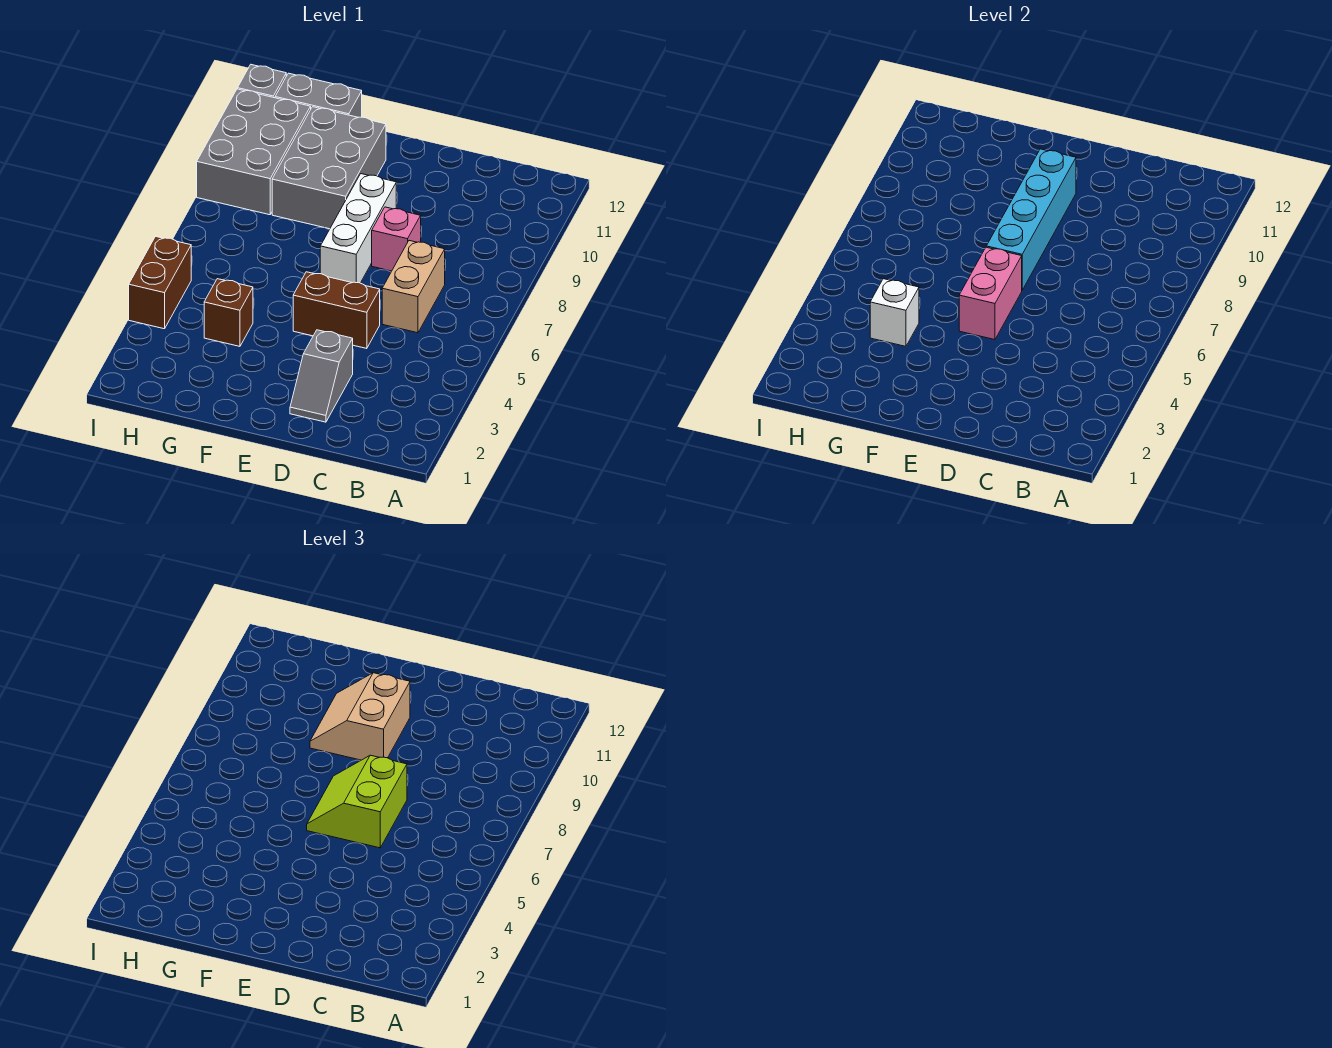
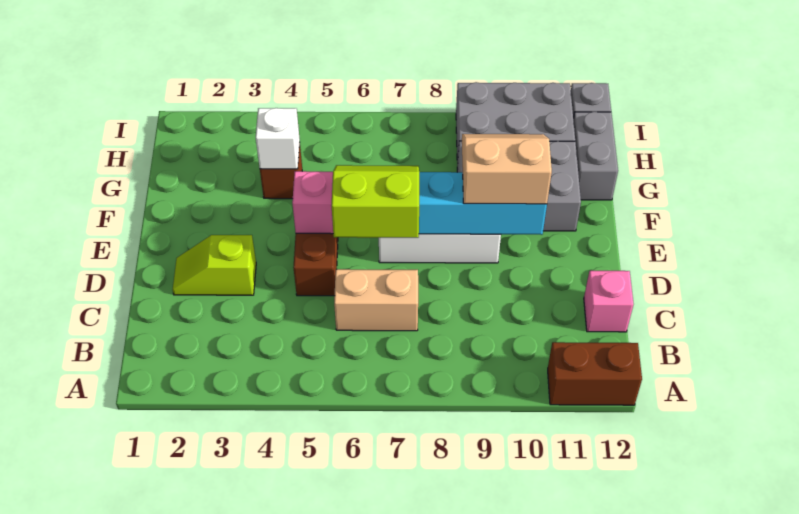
grey 1x2 slope [290,330,353,422] -> lime 1x2 slope [173,235,256,295]
pink 1x1 brick [372,207,421,271] -> pink 1x1 brick moved to [584,271,633,332]
brown 1x2 brick [129,236,191,329] -> brown 1x2 brick moved to [548,342,642,405]

